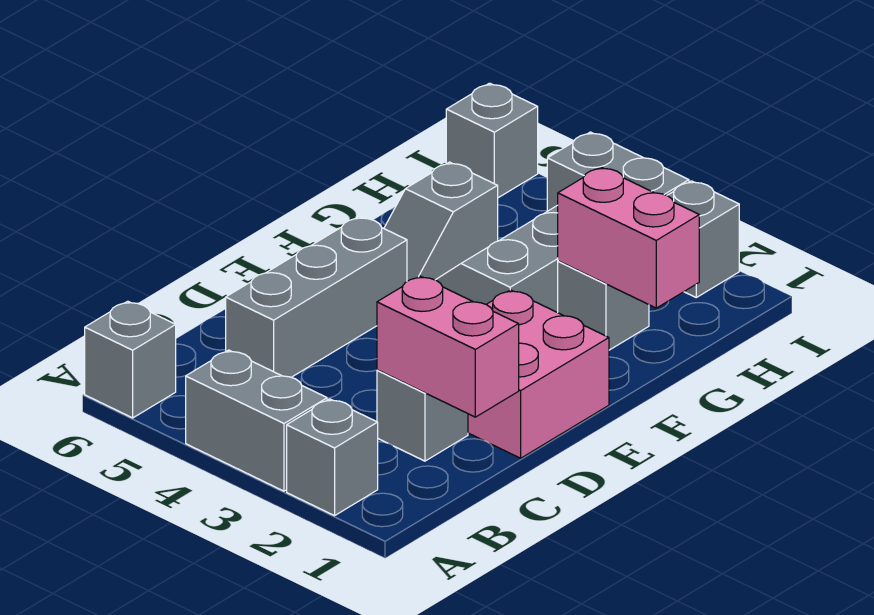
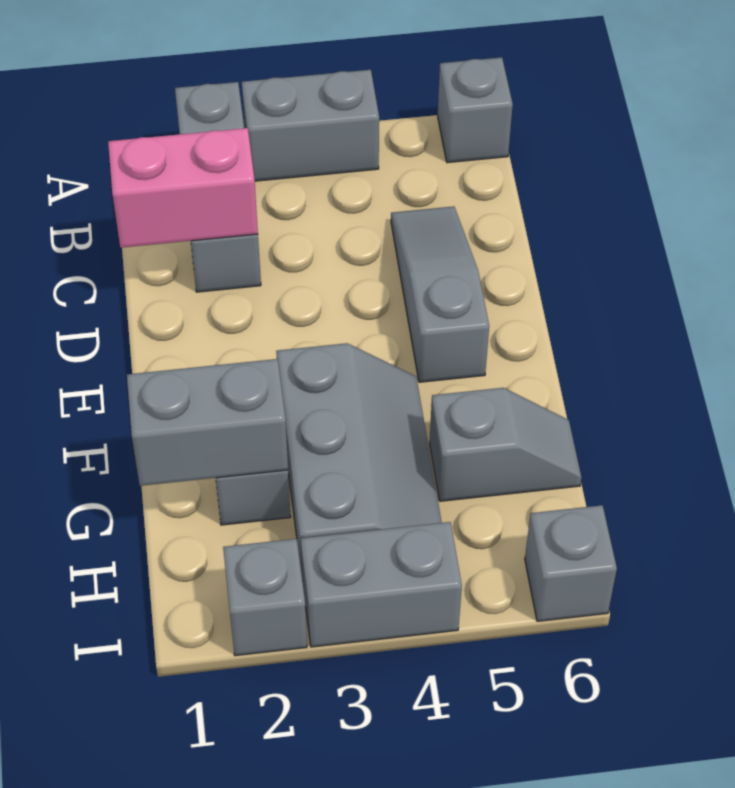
grey 1x3 brick [226,217,407,377] -> grey 1x3 slope [391,206,489,382]
pink 2x2 brick [468,290,609,458] -> none
grey 1x2 slope [384,162,498,281] -> grey 1x2 slope turned to [430,388,581,501]
pink 1x2 brick [558,167,699,308] -> grey 1x2 brick [127,359,288,486]

